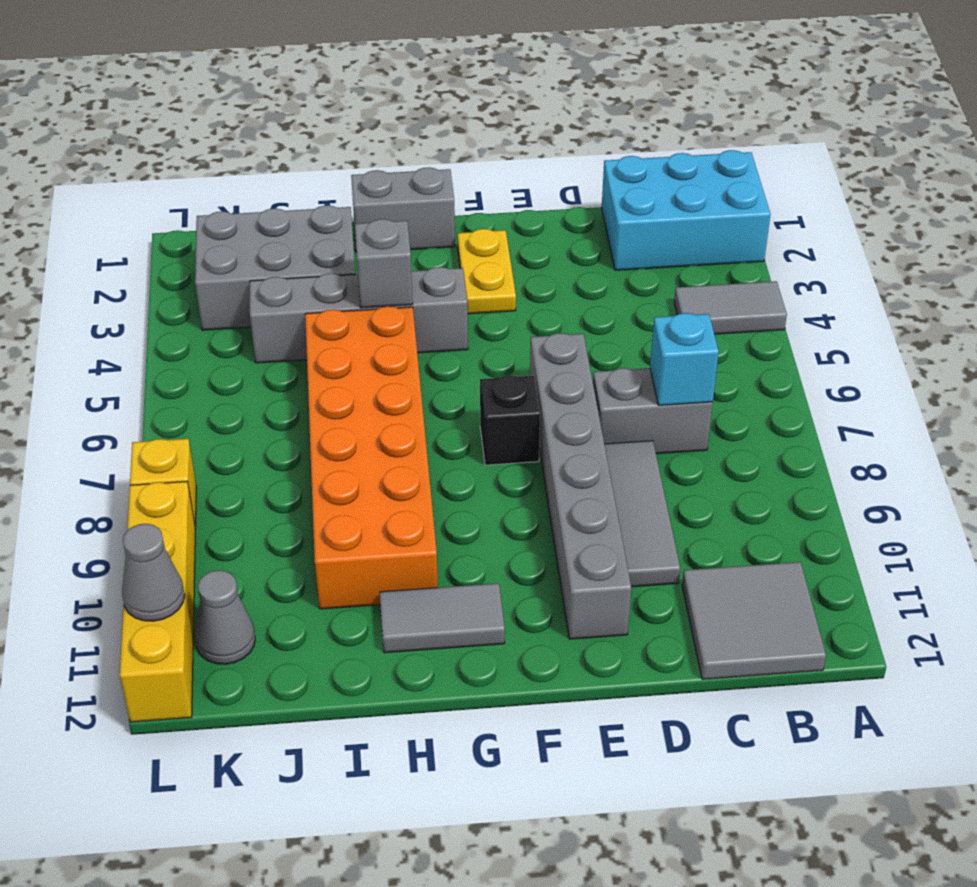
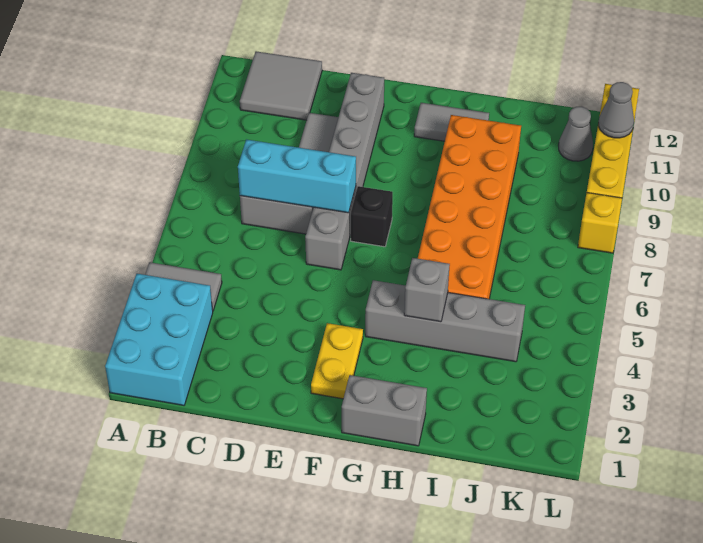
cyan 2x3 brick [602,150,771,270] -> cyan 2x3 brick turned to [105,274,213,405]
cyan 1x1 brick [650,313,719,405] -> cyan 1x3 brick [238,139,356,213]
grey 2x3 brick [195,205,355,330] -> none

